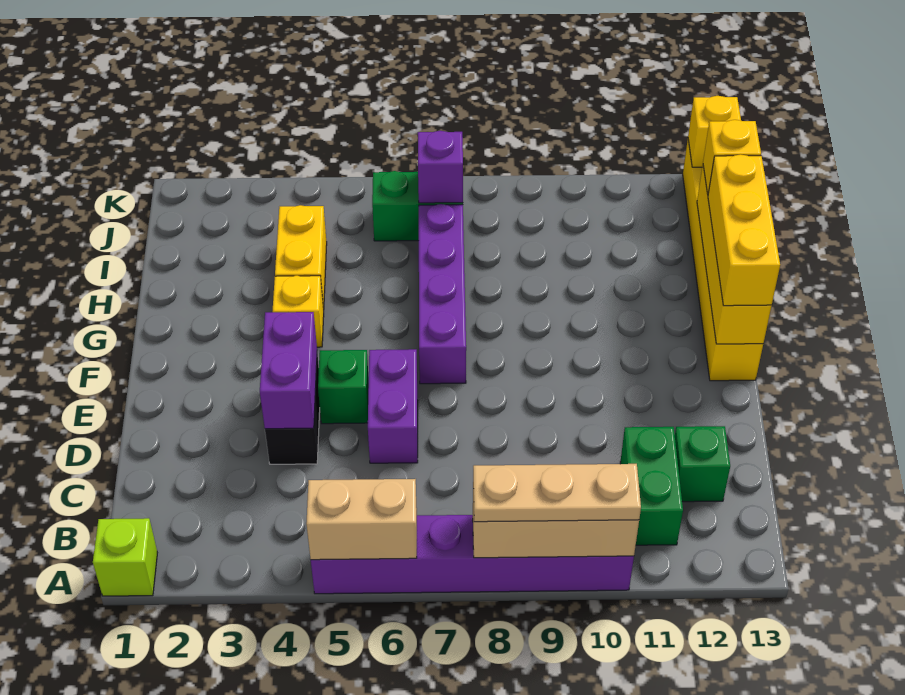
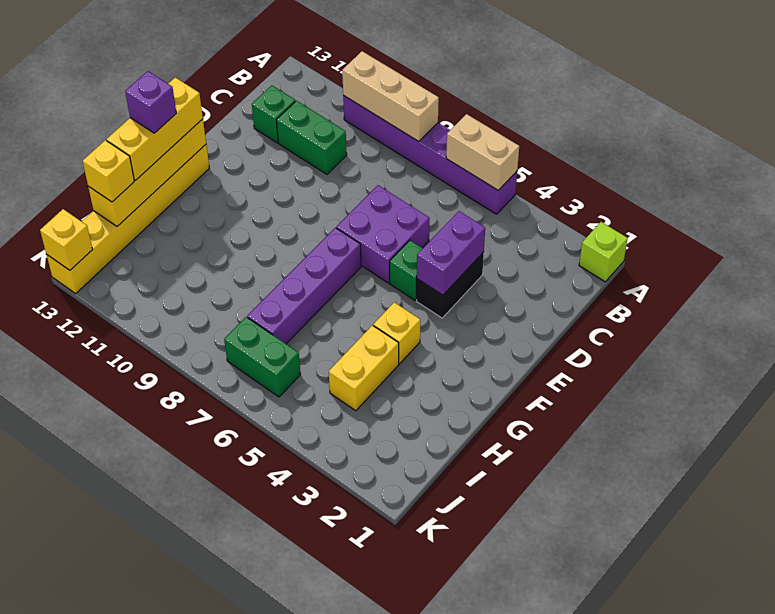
tan 1x3 plate [473,464,641,522] -> none
green 1x2 brick [620,427,683,545] -> green 1x2 brick turned to [277,101,347,174]
purple 1x2 brick [368,349,418,463] -> purple 2x2 brick [336,185,430,283]
purple 1x1 brick [418,131,463,203] -> purple 1x1 brick moved to [125,71,176,133]

